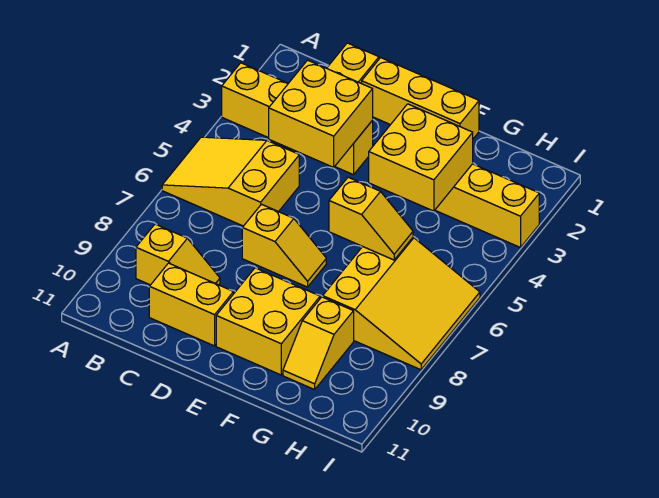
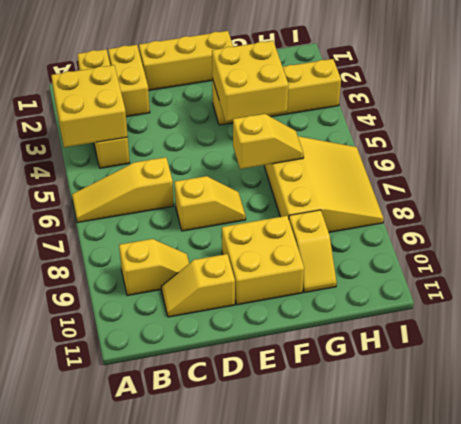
yellow 1x4 brick [222,63,373,175] -> yellow 1x4 brick turned to [77,49,130,168]
yellow 2x3 slope [162,137,299,226] -> yellow 1x3 slope [72,157,174,223]
yellow 2x2 brick [269,60,373,167] -> yellow 2x2 brick moved to [51,65,128,147]
yellow 1x2 brick [149,263,234,346] -> yellow 1x2 slope [161,254,235,317]

